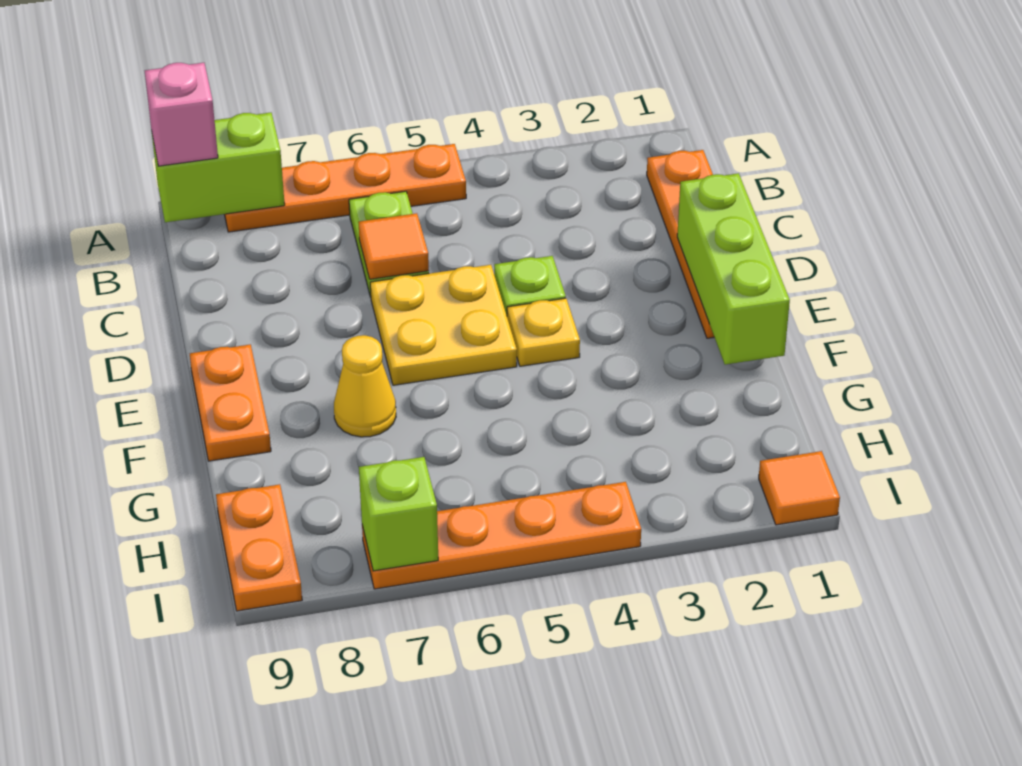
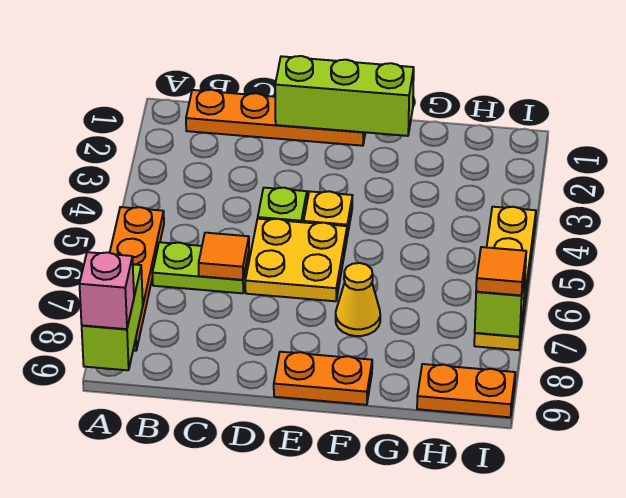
orange 1x1 tile [759,451,840,525] -> orange 1x1 tile moved to [476,247,526,295]
orange 1x4 plate [362,482,641,589] -> yellow 1x4 plate [474,207,536,350]

